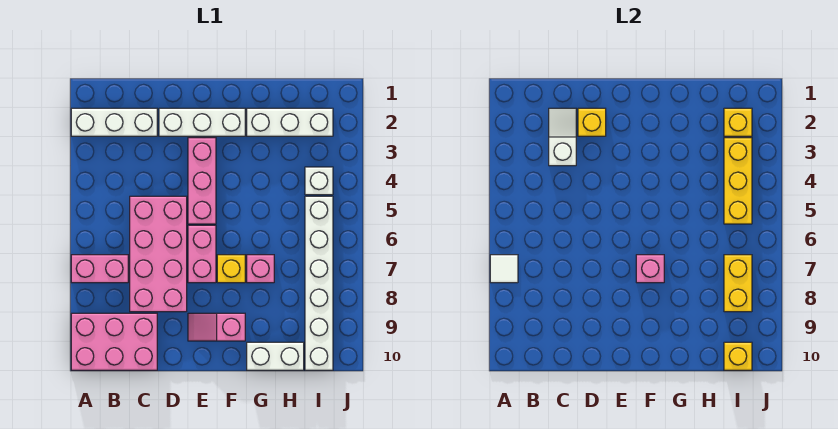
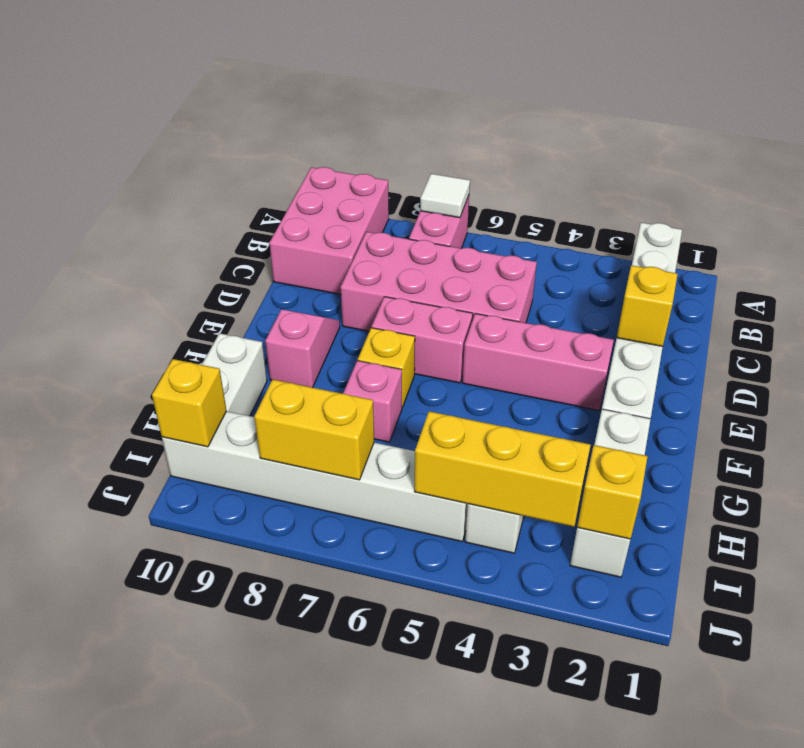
white 1x2 slope [549,108,576,166] -> none
pink 1x1 brick [636,255,664,283] -> none

